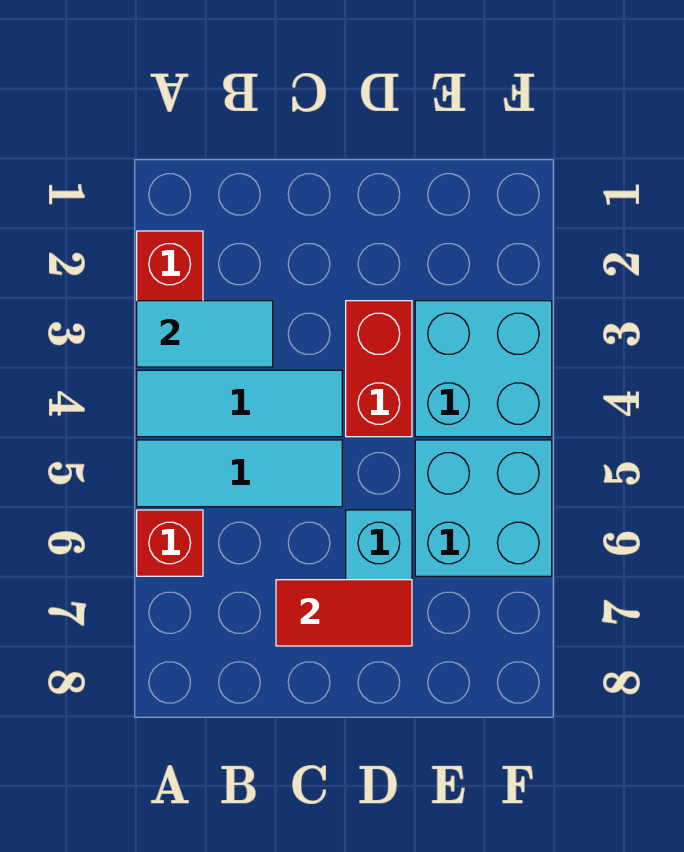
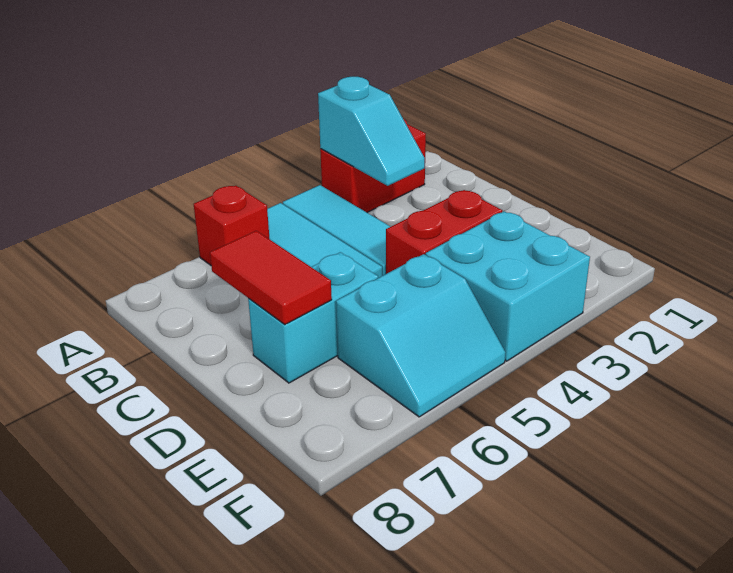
cyan 1x2 tile [137,301,273,367] -> cyan 1x2 slope [318,77,425,186]
cyan 2x2 brick [415,440,552,576] -> cyan 2x2 slope [336,254,505,417]

